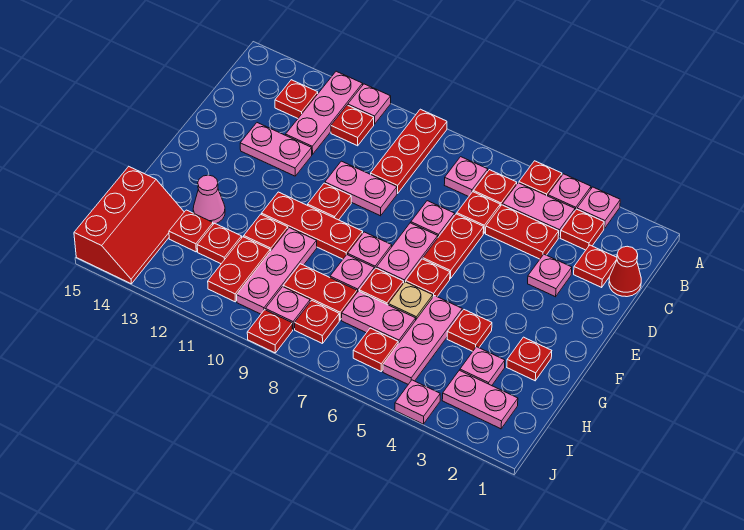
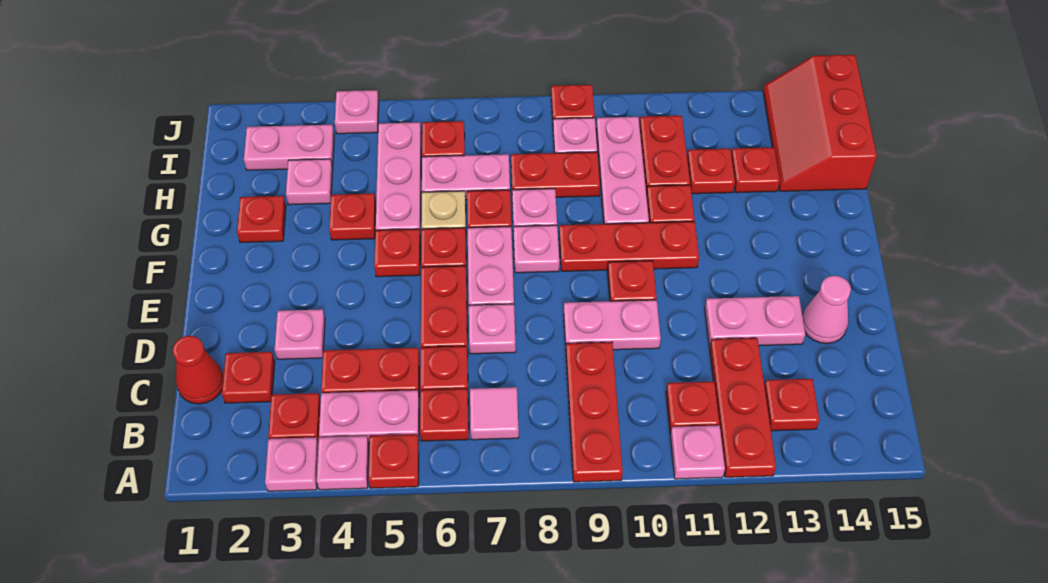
pink 1x3 plate [286,71,363,154] -> red 1x3 plate [710,338,776,477]
pink 1x1 plate [444,157,488,197] -> pink 1x1 tile [470,387,519,440]
pink 1x1 cone [193,175,225,224] -> pink 1x1 cone moved to [802,276,851,344]
red 1x1 plate [295,300,339,344] -> red 1x1 plate moved to [374,229,420,277]

